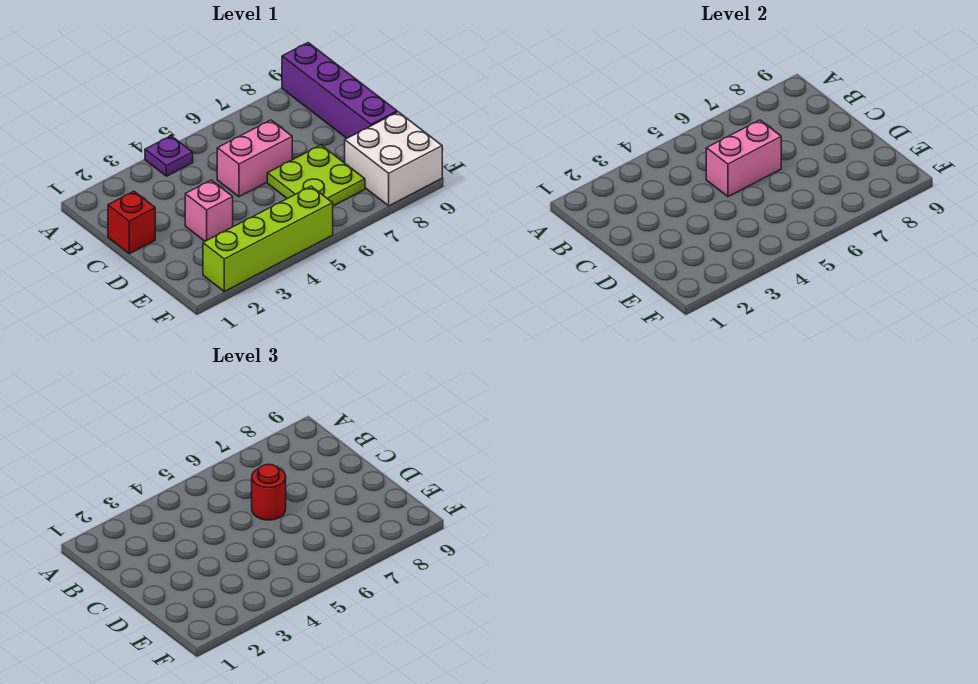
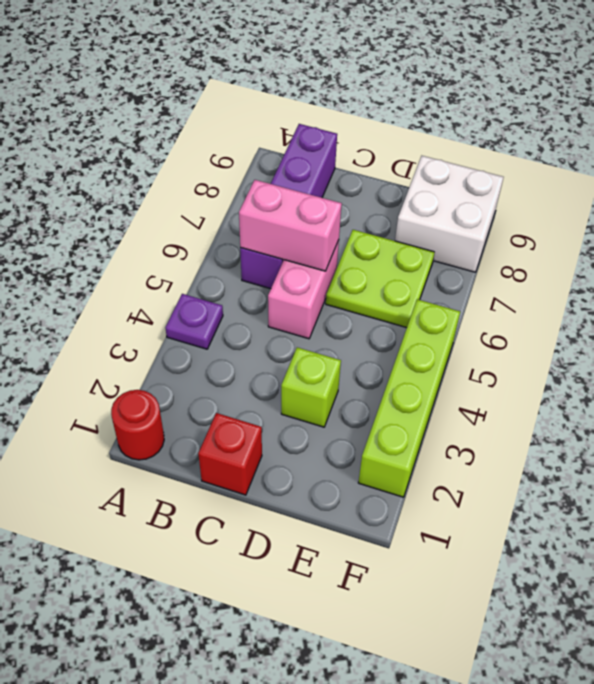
purple 1x4 brick [282,43,397,138] -> purple 1x4 brick turned to [240,124,337,289]
pink 1x2 brick [706,120,781,197] -> pink 1x2 brick turned to [239,180,342,271]
red 1x1 round brick [252,464,286,520] -> red 1x1 round brick moved to [111,390,164,460]
pink 1x1 brick [185,180,233,241] -> lime 1x1 brick [281,347,341,427]

